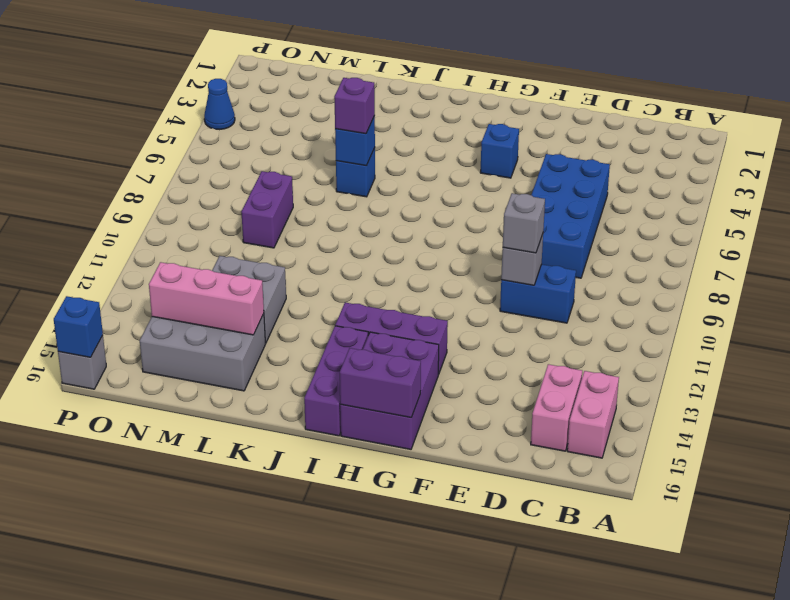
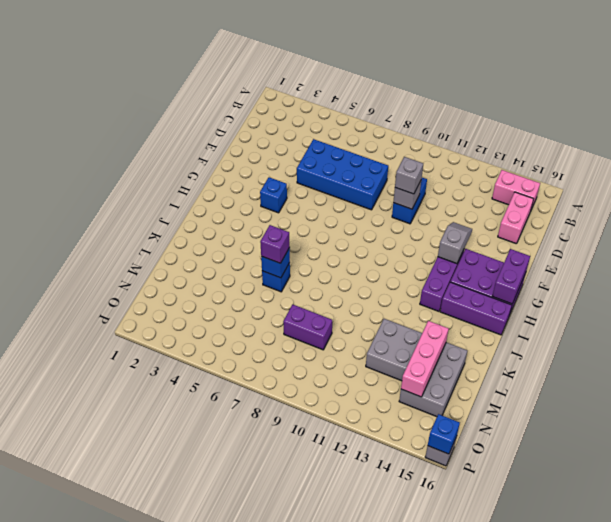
pink 1x2 brick [531,364,582,451] -> pink 1x2 brick turned to [498,192,533,244]
none -> grey 1x2 slope [438,222,472,264]
blue 1x1 cone [204,79,235,130] -> none

